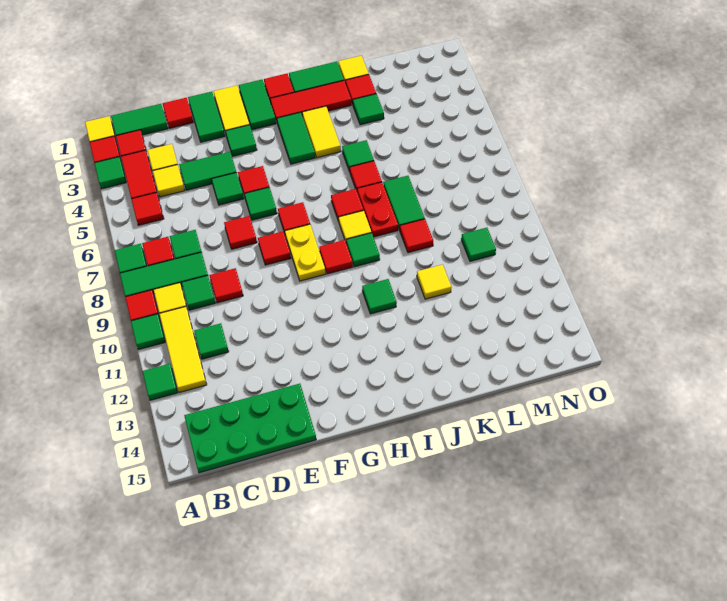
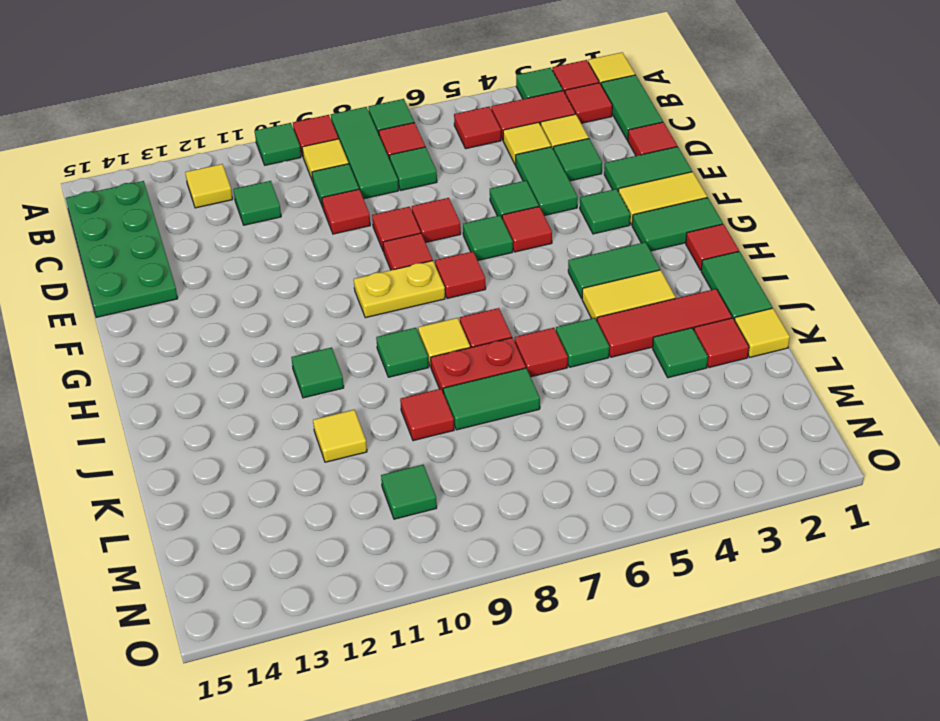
green 1x1 tile [142,364,178,400] -> green 1x1 tile moved to [553,139,602,181]
yellow 1x3 tile [159,307,207,393] -> yellow 1x1 tile [185,164,233,208]
red 1x3 tile [270,81,351,121] -> red 1x3 tile turned to [597,289,732,357]
red 1x1 tile [319,240,353,274] -> red 1x1 tile moved to [372,207,421,252]

